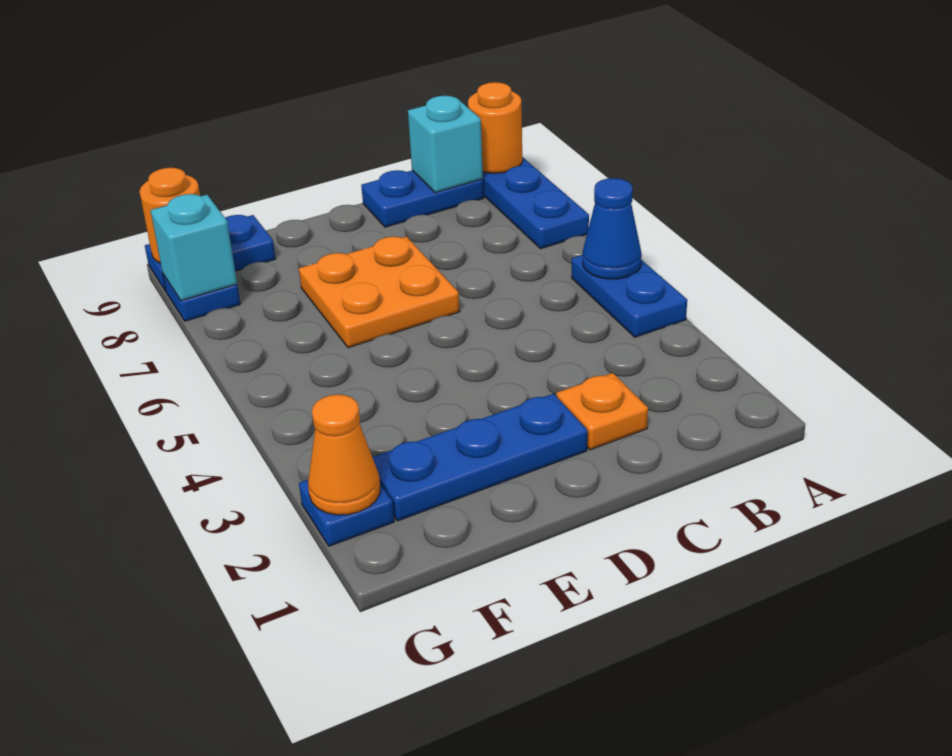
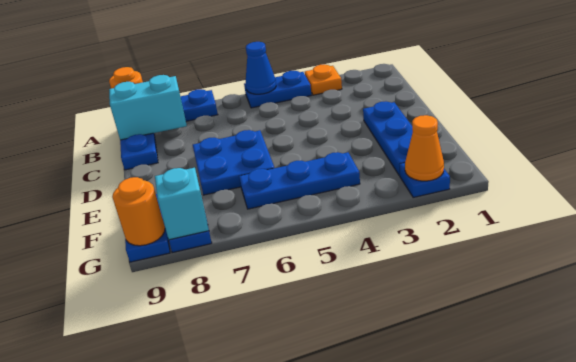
cyan 1x1 brick [408,96,483,193] -> cyan 1x2 brick [109,75,187,140]
orange 1x1 plate [556,373,648,450] -> orange 1x1 plate moved to [305,64,342,95]
orange 2x2 plate [299,236,460,348] -> blue 2x2 plate [193,130,274,195]
none -> blue 1x3 plate [239,152,360,209]

